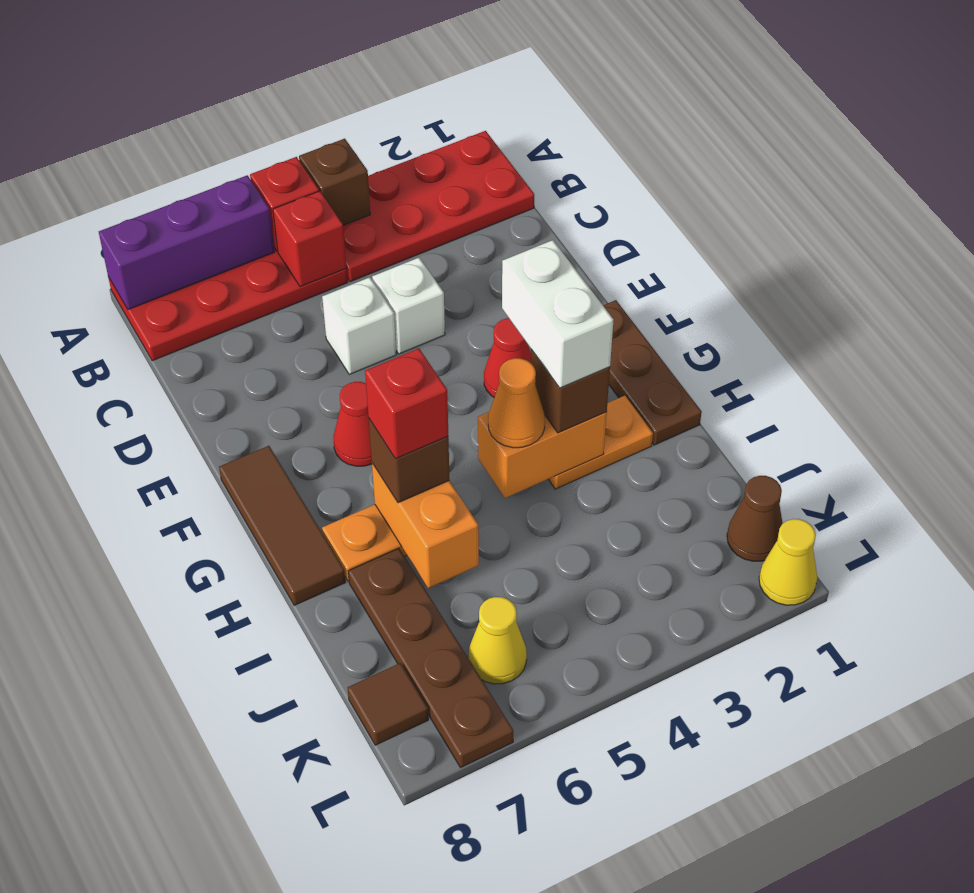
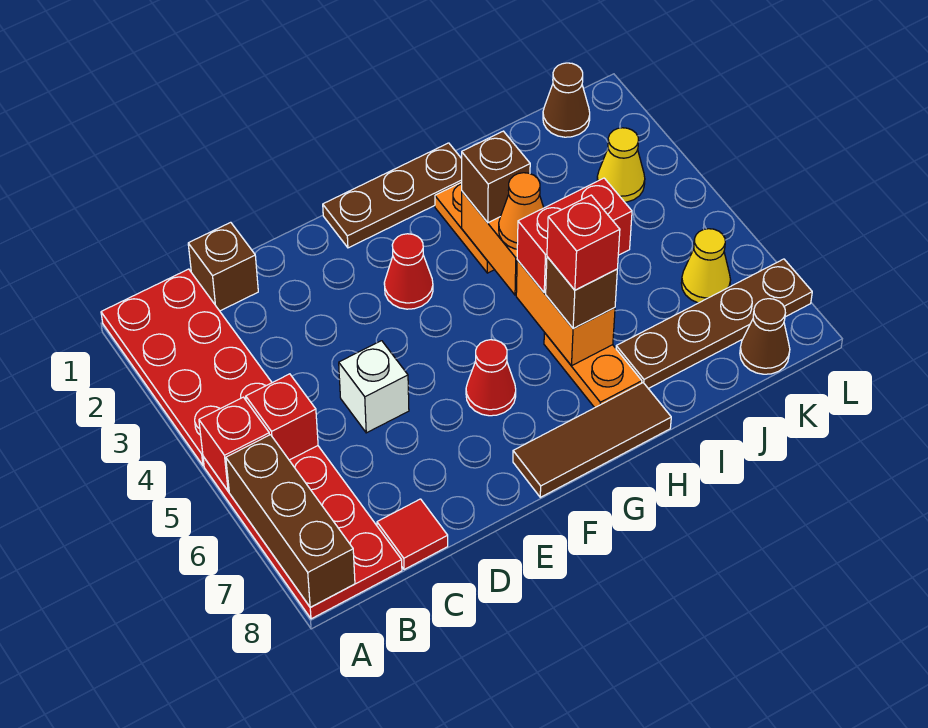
brown 1x1 brick [299,139,370,225] -> brown 1x1 brick moved to [188,222,258,311]
purple 1x3 brick [99,175,275,309] -> brown 1x3 brick [226,435,355,607]
none -> red 1x1 tile [377,499,448,570]
white 1x1 brick [372,258,445,354] -> none
white 1x2 brick [502,240,613,388] -> none
none -> red 1x2 brick [517,178,632,293]
orange 1x2 brick [372,463,479,588] -> orange 1x2 brick turned to [516,260,615,366]
brown 1x1 tile [348,663,428,745] -> brown 1x1 cone [740,299,790,374]
yellow 1x1 cone [759,519,817,605] -> yellow 1x1 cone moved to [597,128,645,202]

